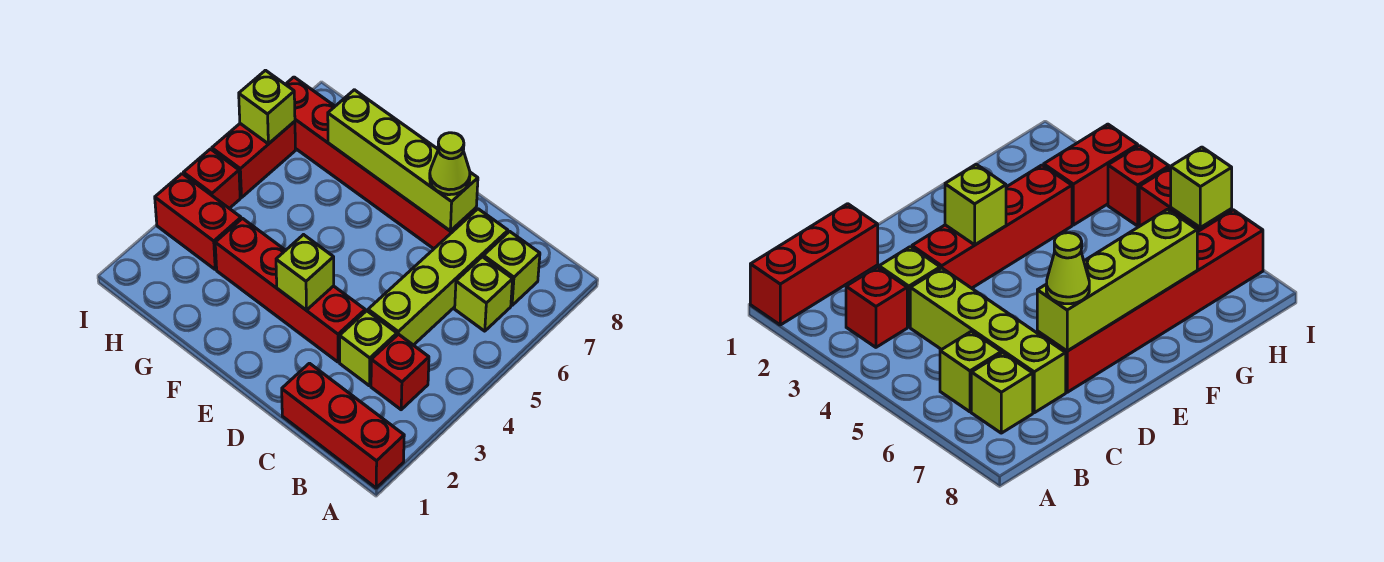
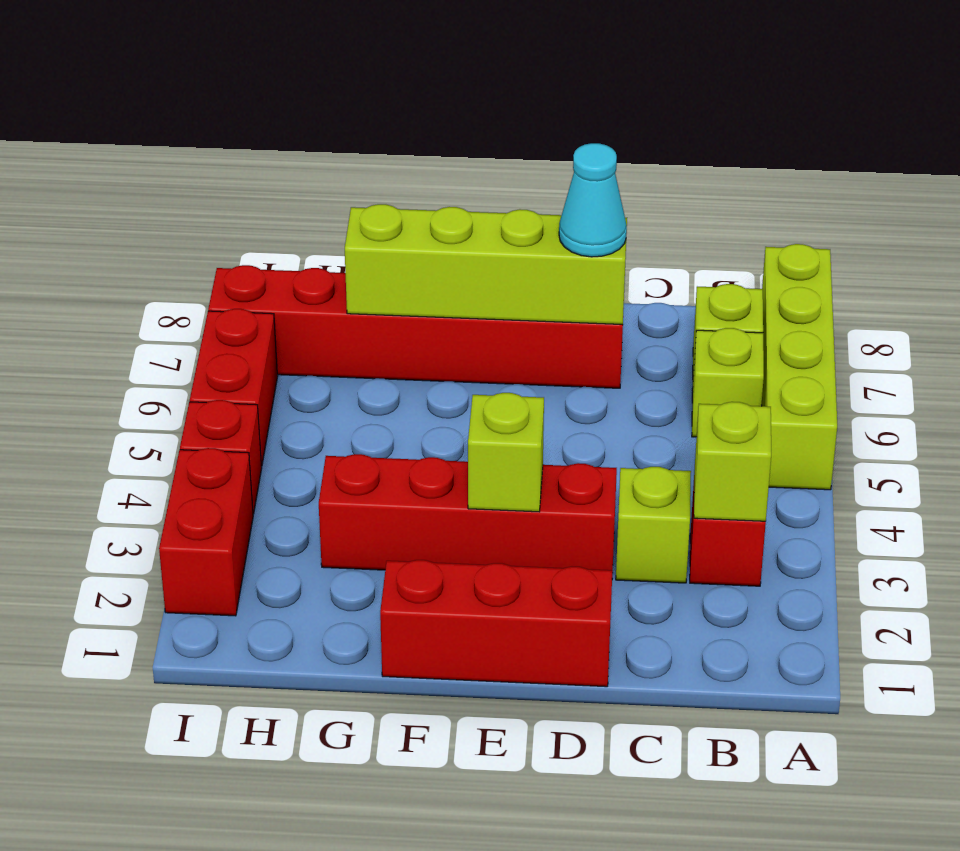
red 1x3 brick [282,363,404,488] -> red 1x3 brick moved to [380,560,612,687]
lime 1x4 brick [368,209,508,345] -> lime 1x4 brick moved to [762,244,837,490]
lime 1x1 cone [430,133,470,195] -> cyan 1x1 cone [559,143,627,257]
red 1x2 brick [155,174,241,269] -> red 1x2 brick turned to [159,448,253,616]
lime 1x1 brick [239,70,295,144] -> lime 1x1 brick moved to [694,402,771,521]

